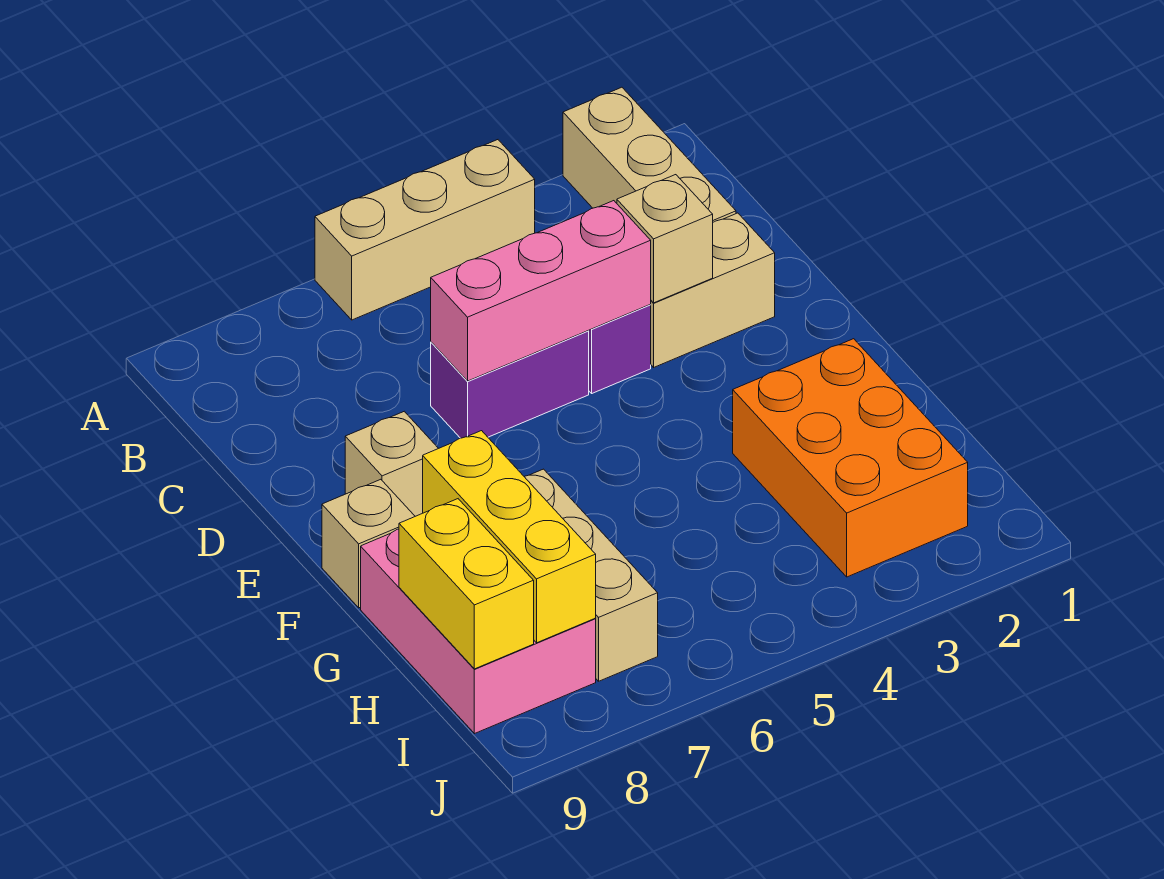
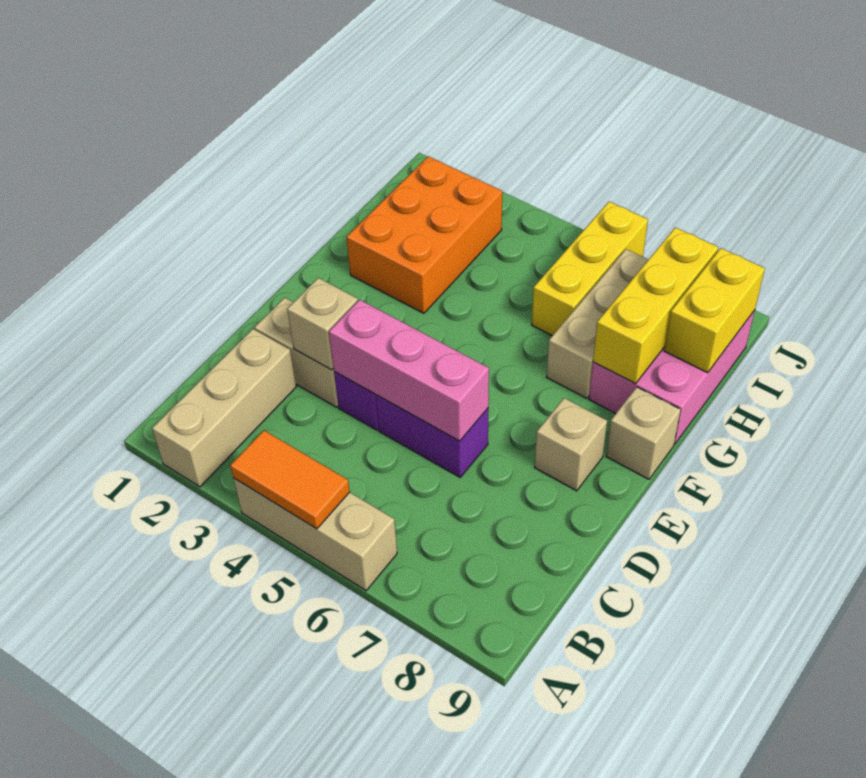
none -> orange 1x2 tile [230,430,350,529]
none -> yellow 1x3 brick [532,202,648,336]

